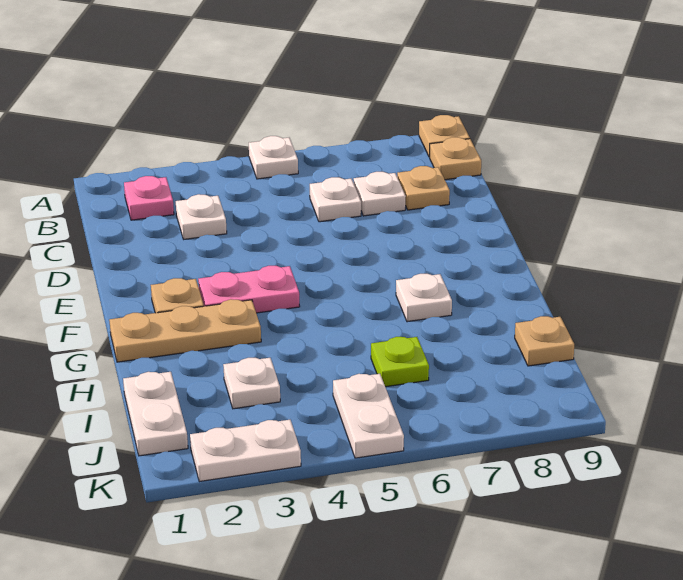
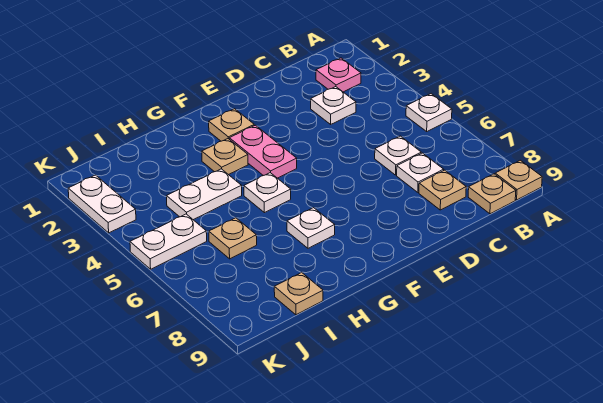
tan 1x3 plate [109,299,261,362] -> tan 1x1 plate [202,139,248,175]
white 1x2 plate [123,372,188,456] -> white 1x2 plate moved to [167,169,242,220]
white 1x1 plate [223,358,280,409] -> white 1x1 plate moved to [244,173,291,213]
lime 1x1 plate [371,337,429,387] -> tan 1x1 plate [209,218,257,259]

